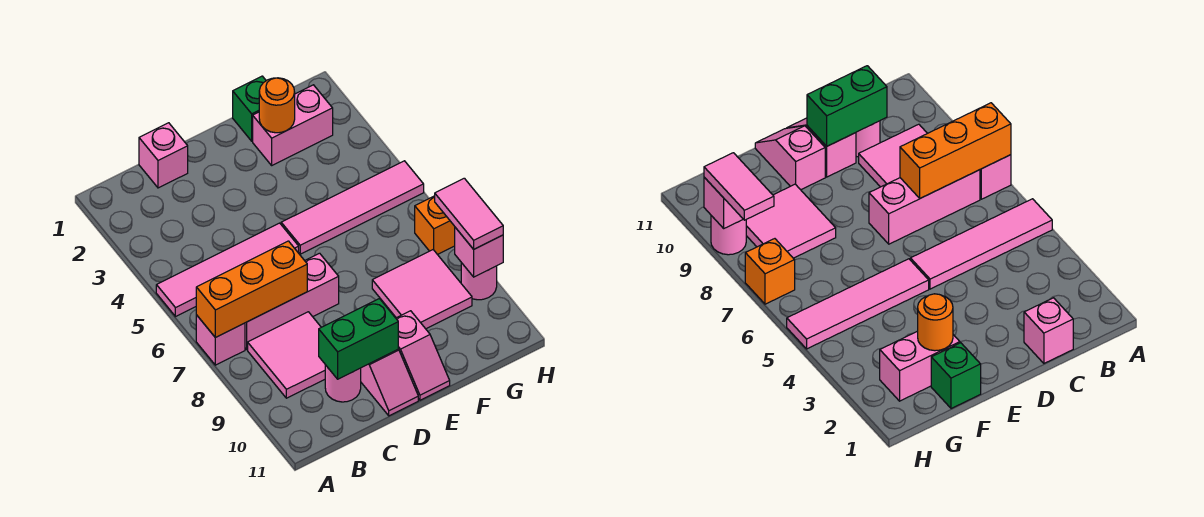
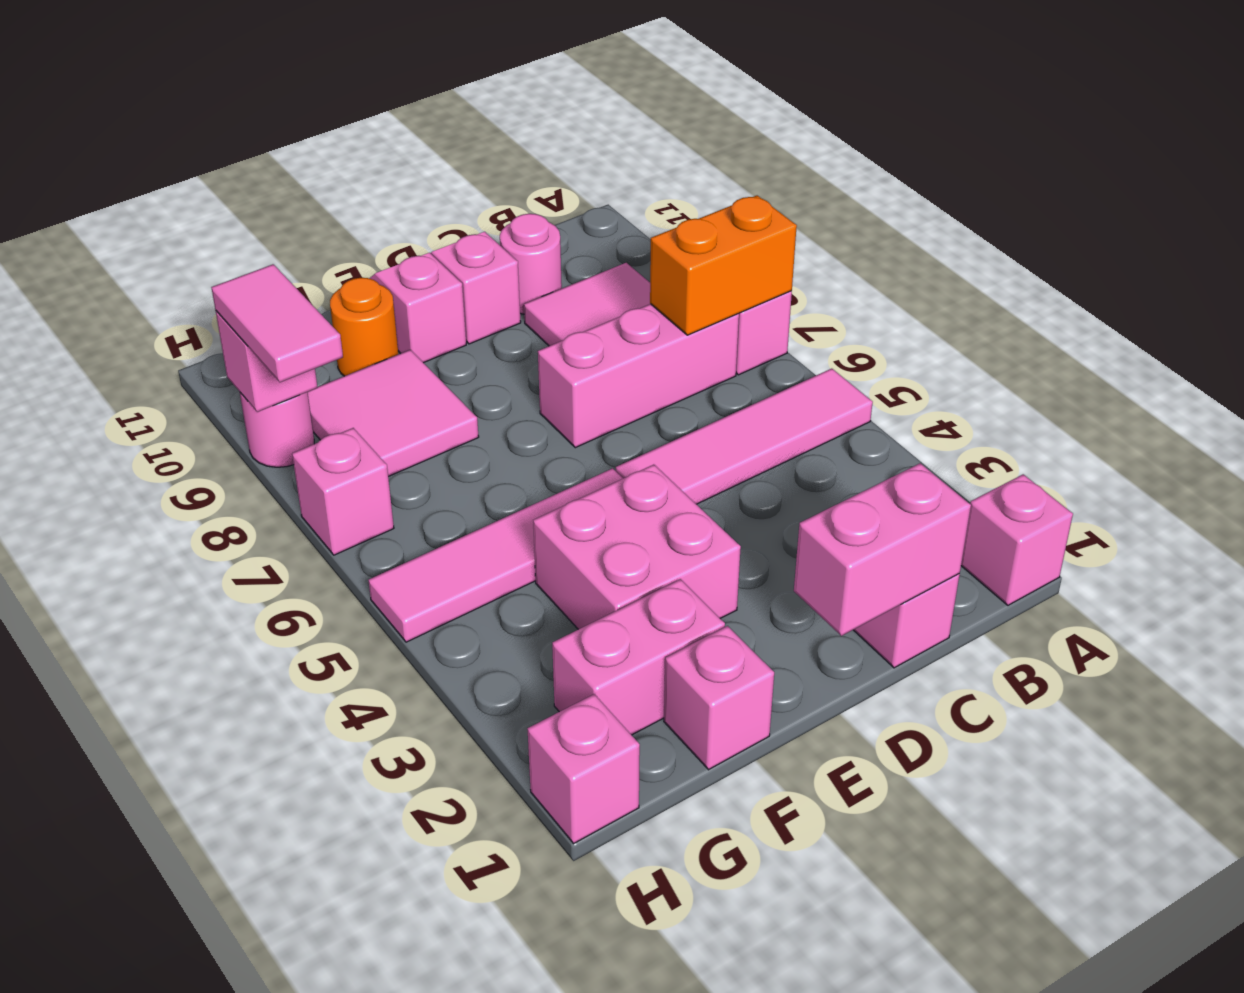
none -> pink 1x1 brick [961,474,1073,605]
orange 1x3 brick [196,241,307,338] -> orange 1x2 brick [650,196,797,335]
none -> pink 1x2 brick [794,463,971,636]
green 1x2 brick [319,299,398,379] -> none
none -> pink 2x2 brick [533,465,741,629]
green 1x1 brick [233,76,266,141] -> pink 1x1 brick [664,626,774,770]
orange 1x1 round brick [259,78,295,133] -> orange 1x1 round brick moved to [330,278,398,376]
none -> pink 1x1 brick [527,694,640,843]
orange 1x1 brick [415,196,455,255] -> pink 1x1 brick [292,428,394,555]

